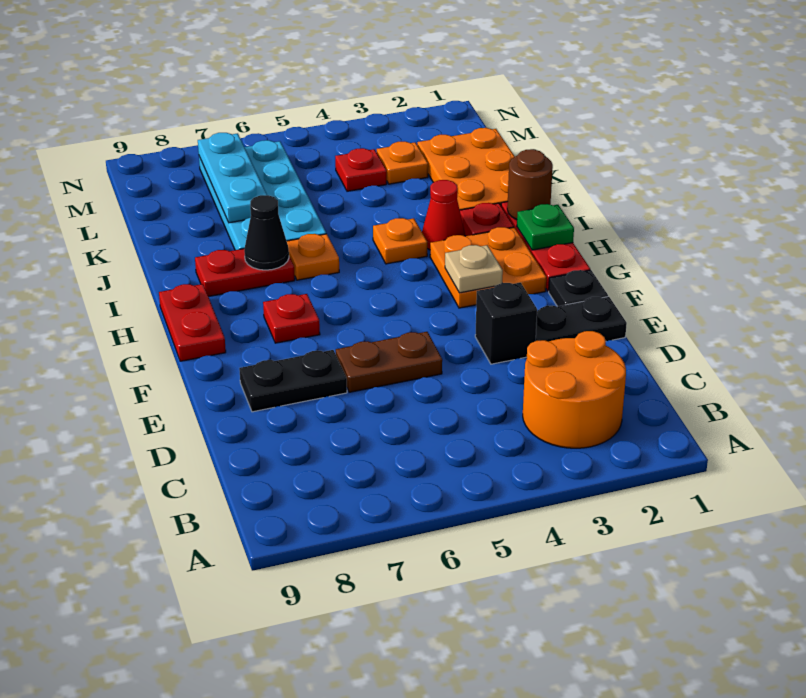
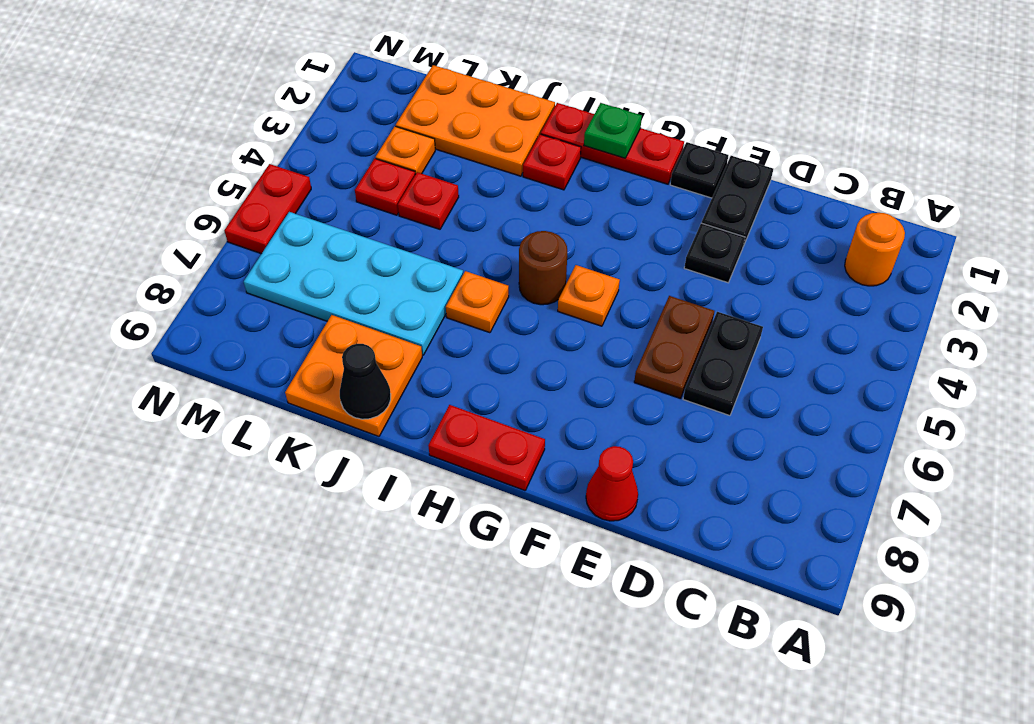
orange 2x2 round brick [523,331,626,448] -> orange 1x1 round brick [845,213,905,286]
black 1x1 brick [475,283,537,364] -> black 1x1 plate [684,223,745,283]
black 1x2 plate [239,350,347,412] -> black 1x2 plate moved to [683,312,763,416]
orange 2x2 plate [430,227,546,308] -> orange 2x2 plate moved to [285,315,422,436]
tan 1x1 plate [445,245,503,293] -> none
red 1x1 plate [263,294,320,343] -> red 1x1 plate moved to [398,172,459,229]
brown 1x1 round brick [507,149,553,220] -> brown 1x1 round brick moved to [519,231,567,305]
red 1x1 cone [422,180,465,250] -> red 1x1 cone moved to [586,446,638,521]
orange 1x1 plate [373,218,427,264] -> orange 1x1 plate moved to [558,265,620,326]
red 1x2 plate [195,249,295,297] -> red 1x2 plate moved to [224,164,311,254]
black 1x1 cone [244,195,289,270] -> black 1x1 cone moved to [340,344,391,419]
cyan 1x3 plate [198,133,267,223] -> none

